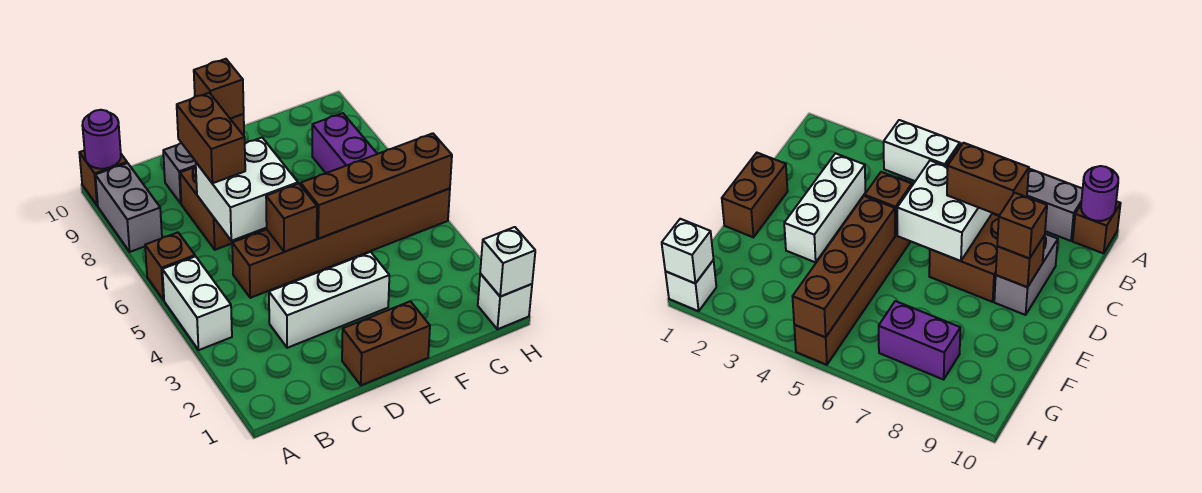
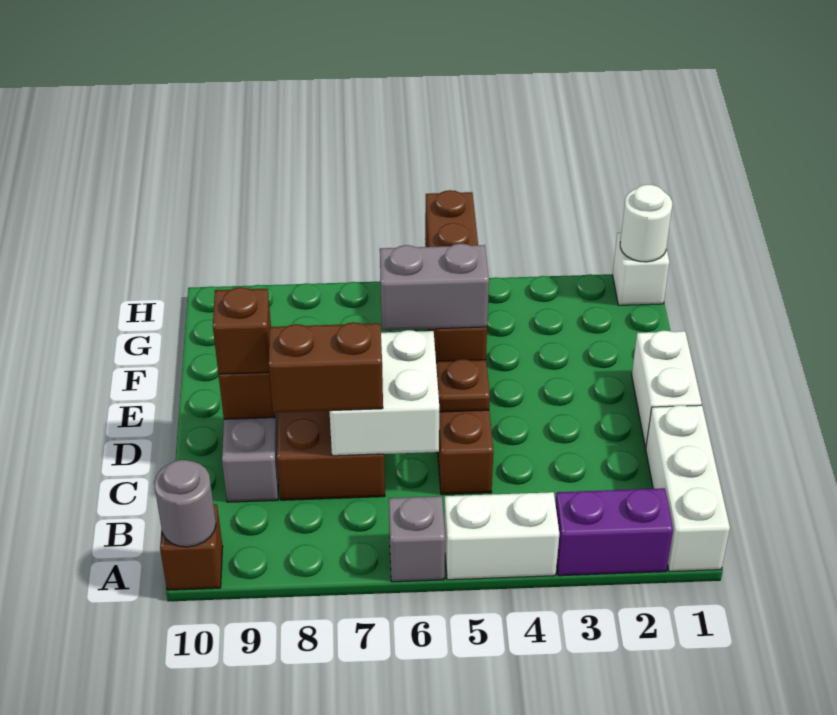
brown 1x1 brick [145,233,195,300] -> grey 1x1 brick [389,496,445,582]
grey 1x2 brick [95,163,162,252] -> grey 1x2 brick moved to [380,244,489,330]
purple 1x1 round brick [82,110,121,169] -> grey 1x1 round brick [154,460,216,547]
white 1x3 brick [269,252,389,348] -> white 1x3 brick moved to [646,405,730,572]
brown 1x2 brick [342,301,430,385] -> white 1x2 brick [632,331,702,447]
brown 1x1 brick [266,184,317,252] -> brown 1x1 plate [436,359,490,412]
purple 1x2 brick [312,113,377,173] -> purple 1x2 brick moved to [556,488,673,576]
white 1x1 brick [480,227,535,297] -> white 1x1 round brick [620,184,672,262]

